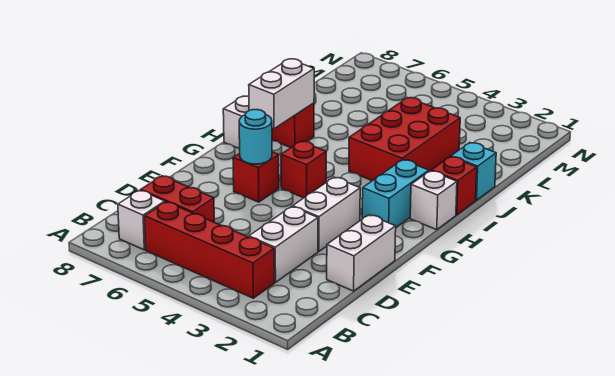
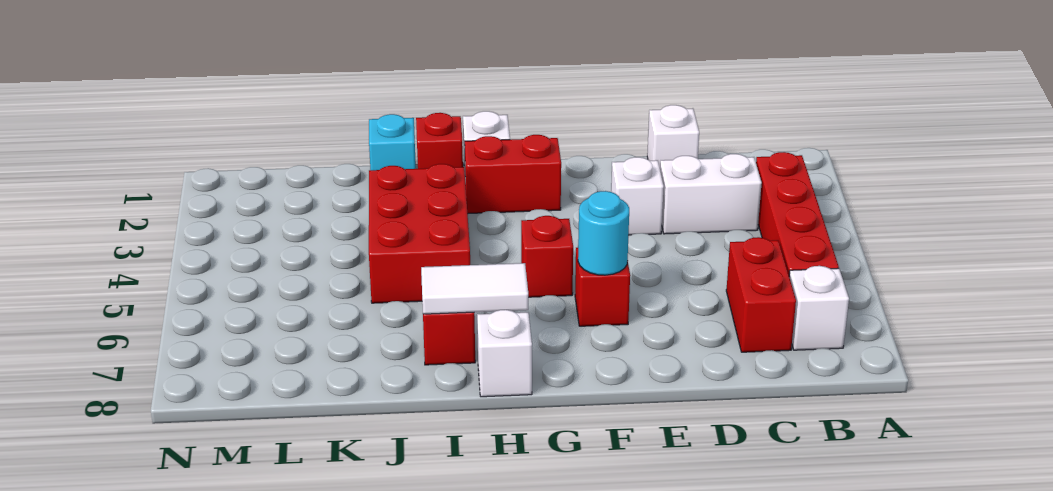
white 1x2 brick [327,215,396,291] -> white 1x1 brick [647,105,699,167]
white 1x2 brick [293,177,360,251] -> white 1x1 brick [611,157,664,235]
cyan 1x2 brick [362,160,429,227] -> red 1x2 brick [465,135,561,213]
white 1x2 brick [249,59,314,129] -> white 1x2 tile [421,263,528,314]
red 2x3 brick [349,98,460,181] -> red 2x3 brick turned to [369,164,470,303]

